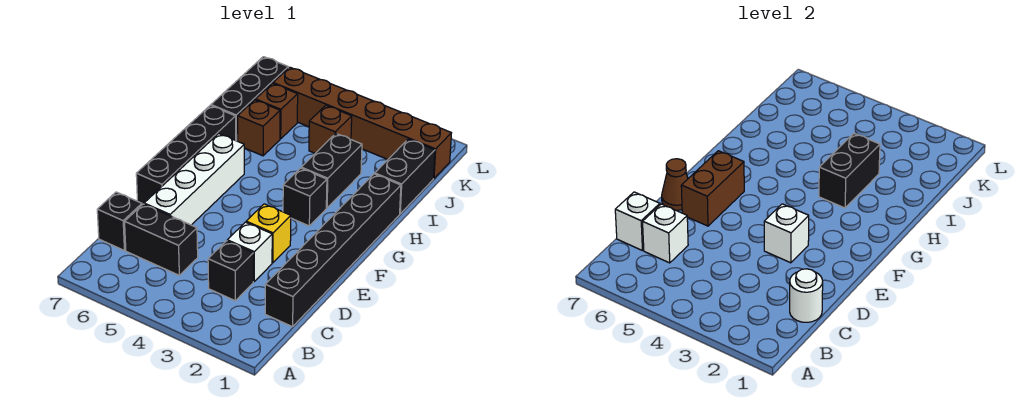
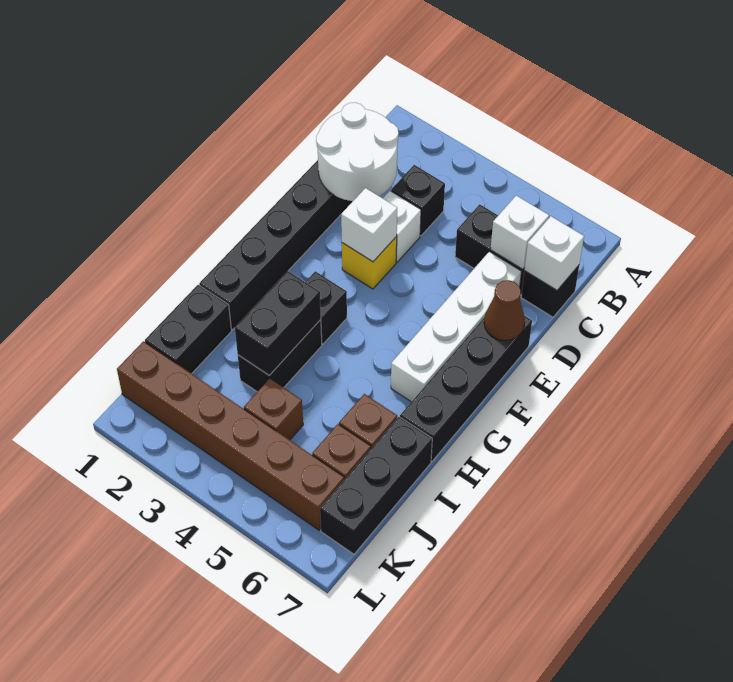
white 1x1 round brick [790,269,823,322] -> white 2x2 round brick [316,102,399,201]
brown 1x2 brick [681,151,744,226] -> none

